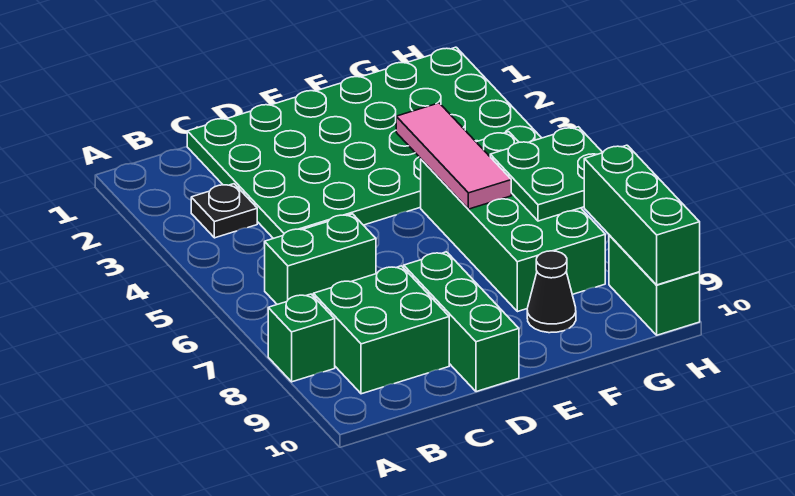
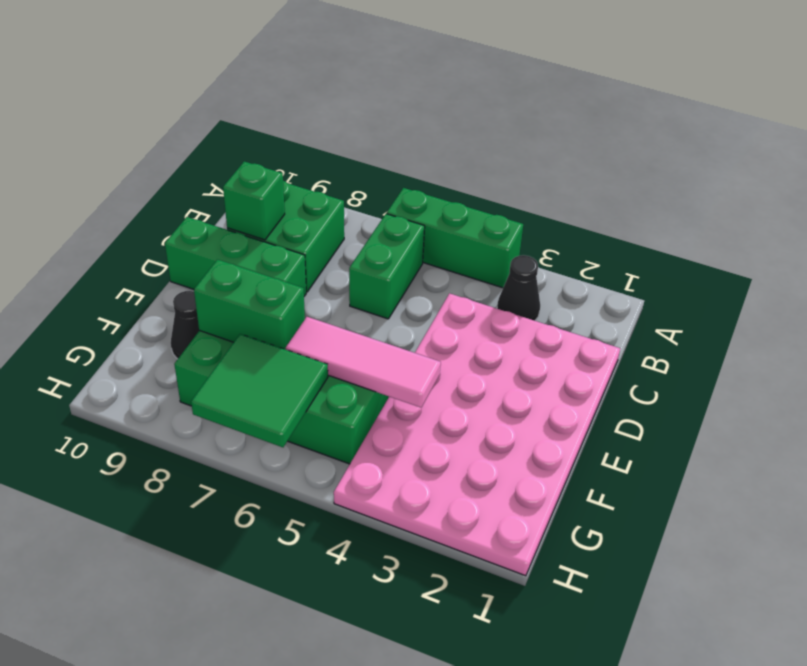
green 1x1 brick [268,294,335,382] -> green 1x1 brick moved to [223,161,285,240]
black 1x1 plate [191,184,257,238] -> black 1x1 cone [497,255,540,321]
green 4x6 plate [187,47,541,239] -> pink 4x6 plate [334,293,620,576]
green 2x2 plate [490,127,603,221] -> green 2x2 tile [191,334,328,447]
green 1x3 brick [584,145,700,285] -> green 1x3 brick moved to [387,188,523,288]
green 1x2 brick [609,235,700,335] -> green 1x2 brick moved to [194,260,305,350]

